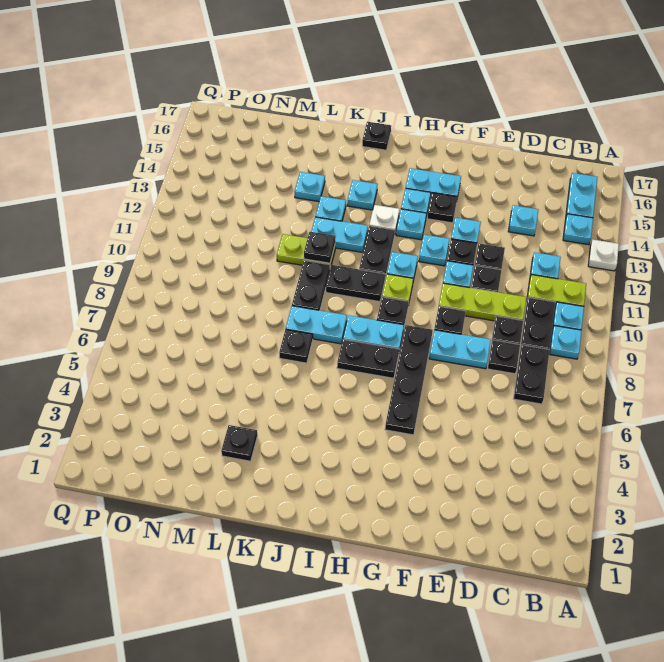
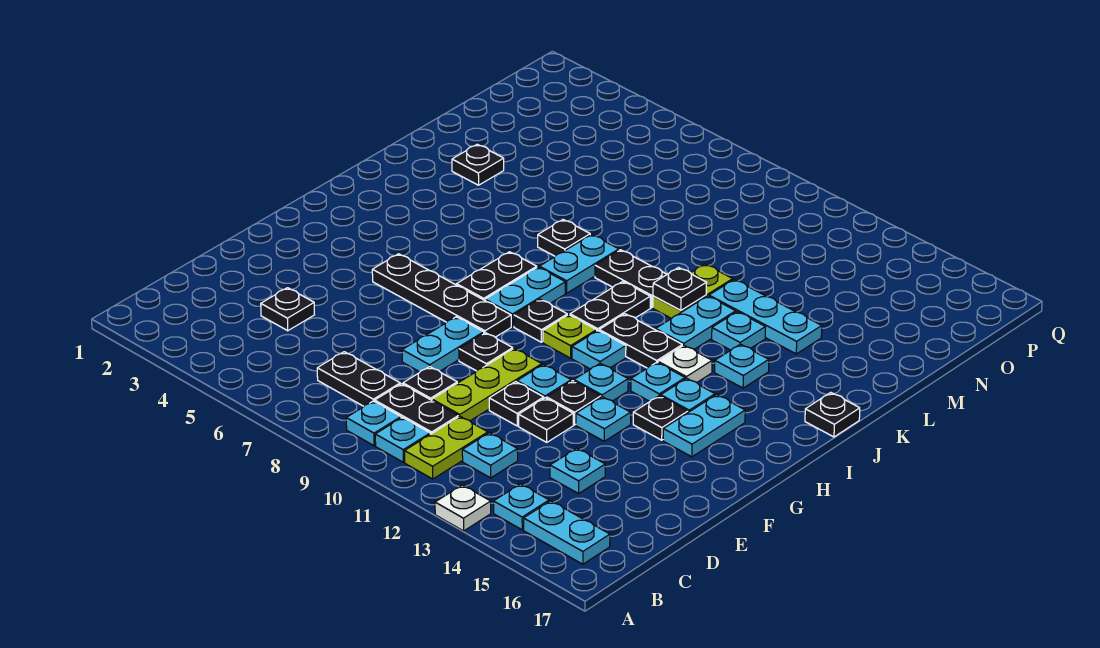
black 1x1 plate [488,340,520,374] -> black 1x1 plate moved to [261,288,314,331]
cyan 1x1 plate [295,172,325,202] -> cyan 1x3 plate [709,280,822,354]

